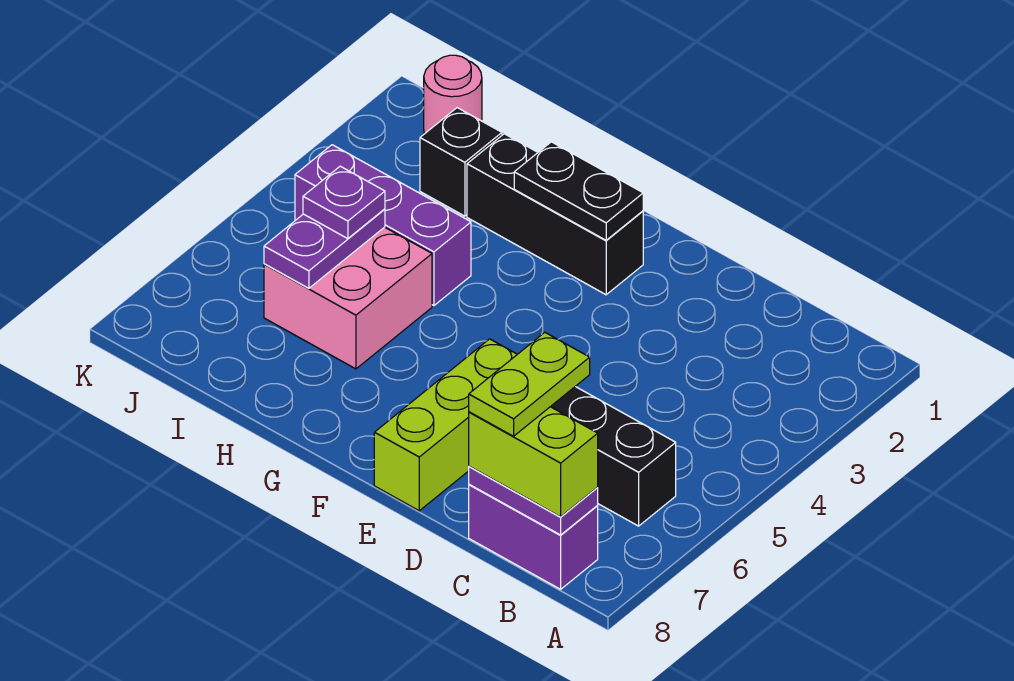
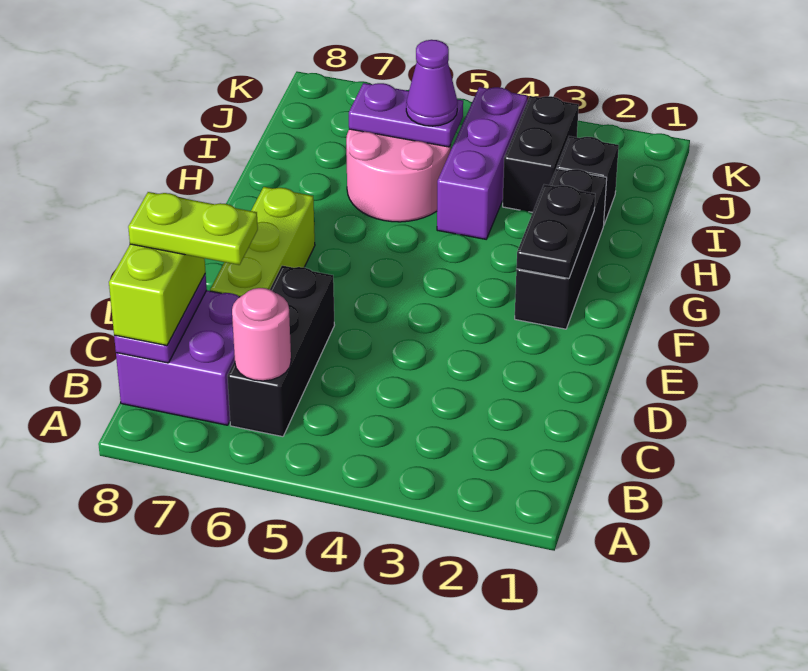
purple 1x2 brick [469,485,598,589] -> purple 2x2 brick [116,290,239,425]
lime 1x3 brick [374,339,517,511] -> lime 1x3 brick turned to [210,187,315,297]
pink 2x2 brick [264,227,432,369] -> pink 2x2 round brick [346,129,451,222]
none -> black 1x2 brick [503,96,579,212]
purple 1x1 plate [303,166,385,239] -> purple 1x1 cone [406,40,458,126]
pink 1x1 round brick [424,55,482,134] -> pink 1x1 round brick moved to [232,288,291,381]

